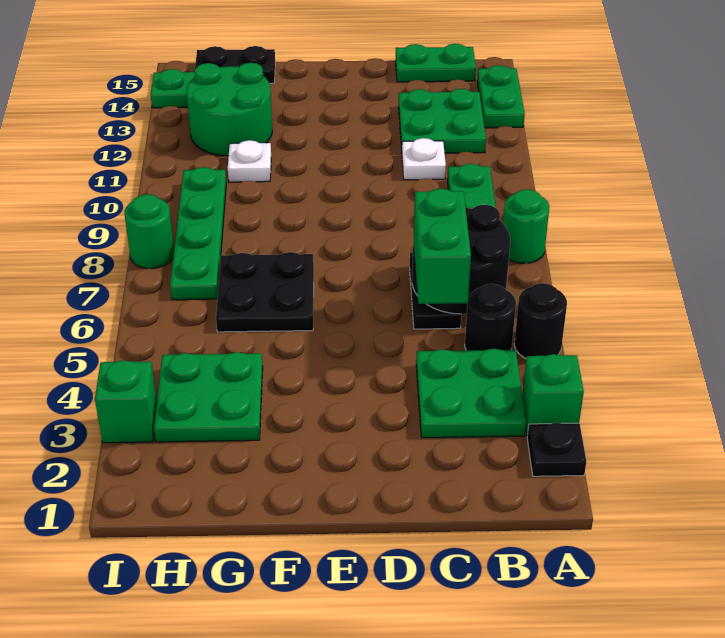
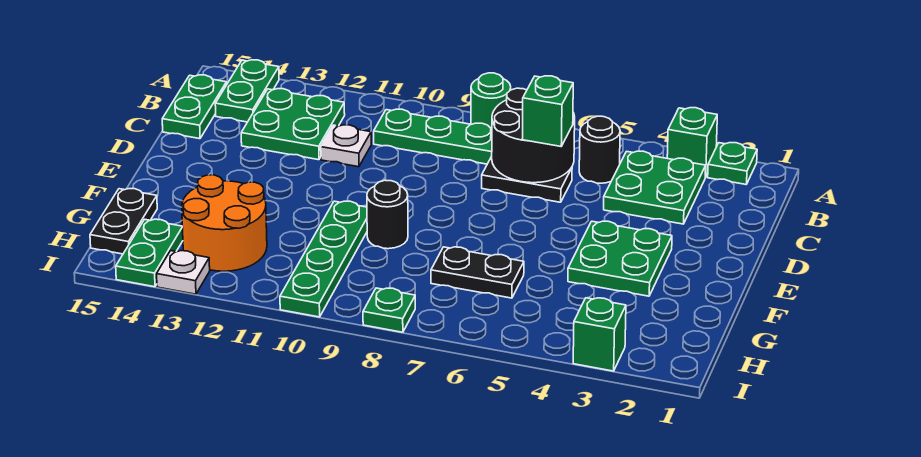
black 1x1 plate [527,423,586,476] -> green 1x1 plate [708,143,757,184]
black 1x1 round brick [514,283,567,358] -> black 1x1 round brick moved to [367,180,408,249]
green 1x2 plate [477,65,525,128] -> green 1x2 plate turned to [215,60,279,122]
green 1x2 brick [413,188,471,304] -> green 1x1 brick [522,76,573,146]
black 2x2 plate [216,252,314,332] -> black 1x2 plate [431,247,524,298]
green 2x2 plate [154,352,263,442] -> green 2x2 plate moved to [568,221,672,296]
white 1x1 plate [228,140,271,182] -> white 1x1 plate moved to [157,251,210,294]
green 2x2 round brick [186,63,272,156] -> orange 2x2 round brick [182,175,267,271]
green 1x4 plate [170,167,226,300] -> green 1x4 plate turned to [280,201,367,317]
green 1x1 round brick [124,194,174,269] -> green 1x1 plate [363,288,415,332]

